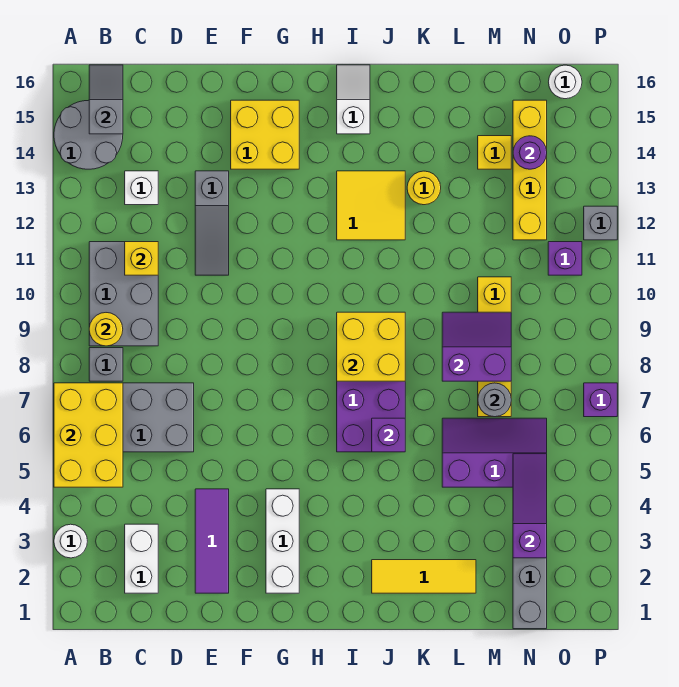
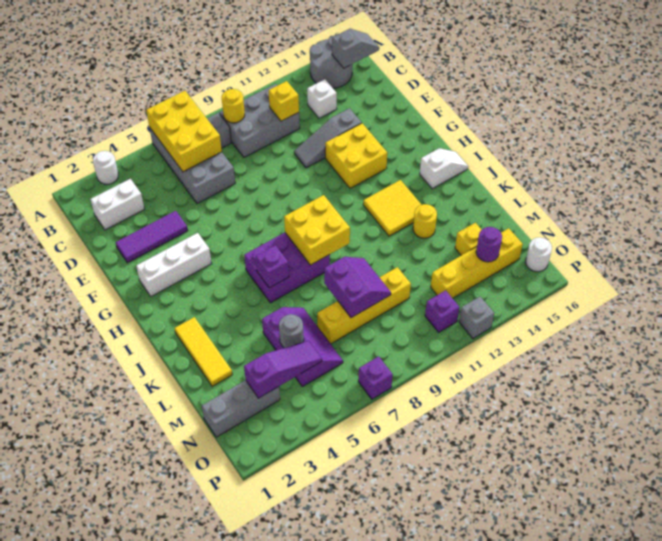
yellow 2x3 brick [54,383,123,487] -> yellow 2x3 brick turned to [146,91,222,172]
yellow 2x2 brick [231,100,299,169] -> yellow 2x2 brick moved to [325,123,387,188]
grey 1x1 round brick [478,383,511,417] -> grey 1x1 round brick moved to [279,314,304,348]

